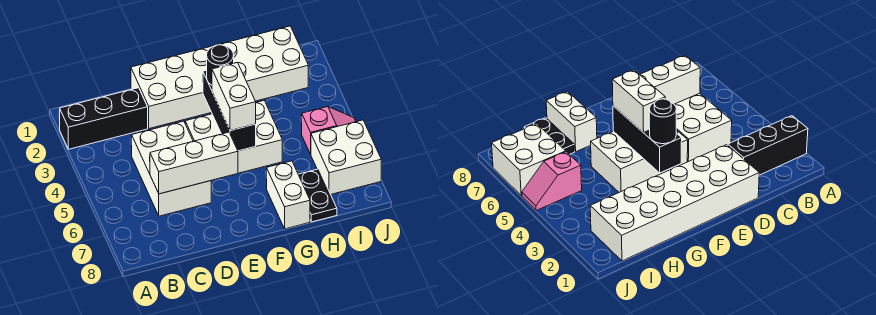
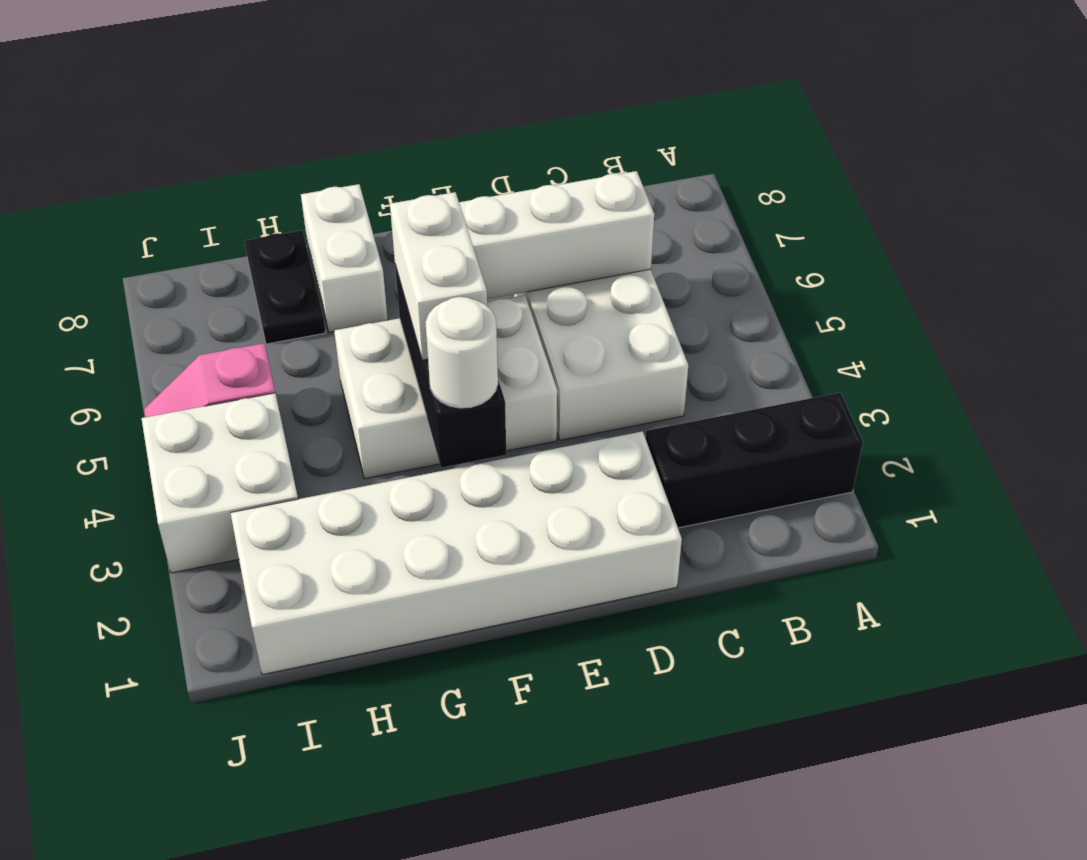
black 1x1 round brick [207,45,234,85] -> white 1x1 round brick [425,297,498,408]
white 2x2 brick [311,120,381,194] -> white 2x2 brick moved to [141,393,298,573]

